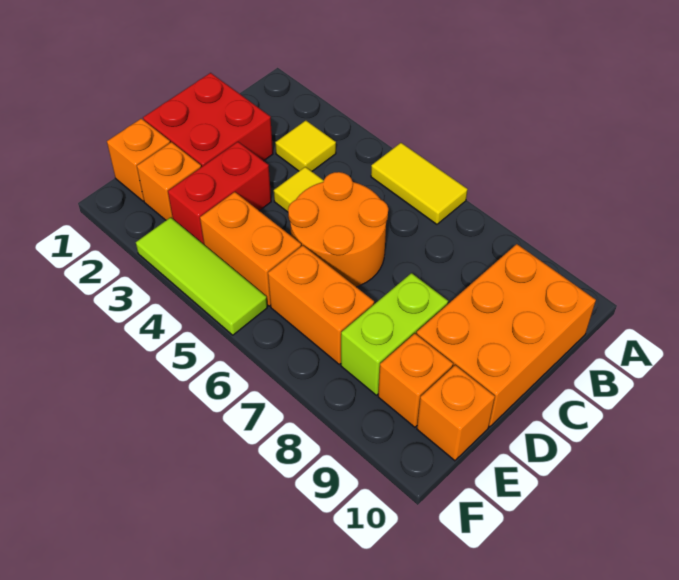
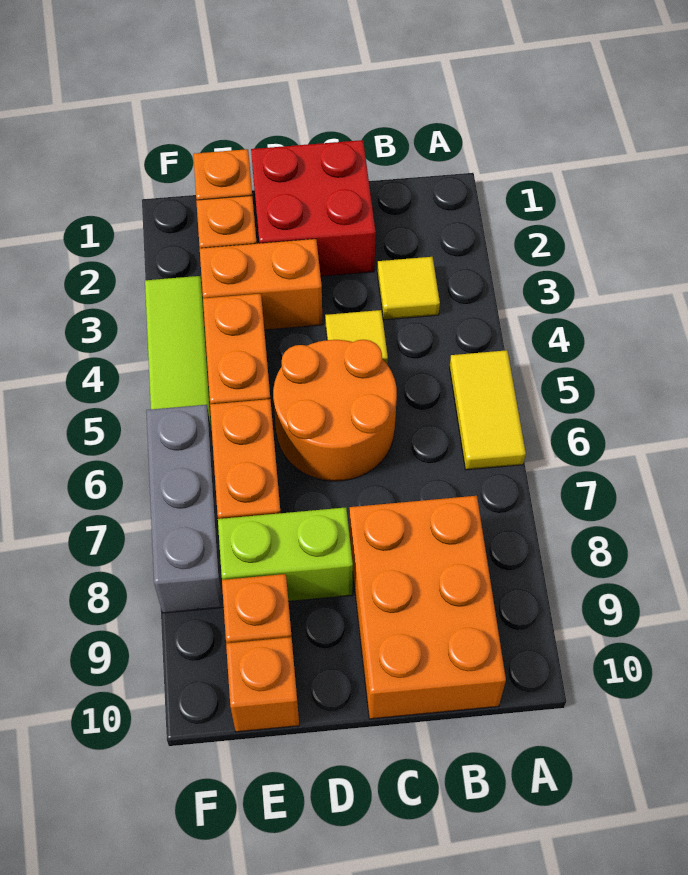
orange 2x3 brick [416,244,596,427] -> orange 2x3 brick turned to [349,496,506,719]
red 1x2 brick [168,142,271,244] -> orange 1x2 brick [200,239,323,330]
none -> grey 1x3 brick [146,405,224,613]

